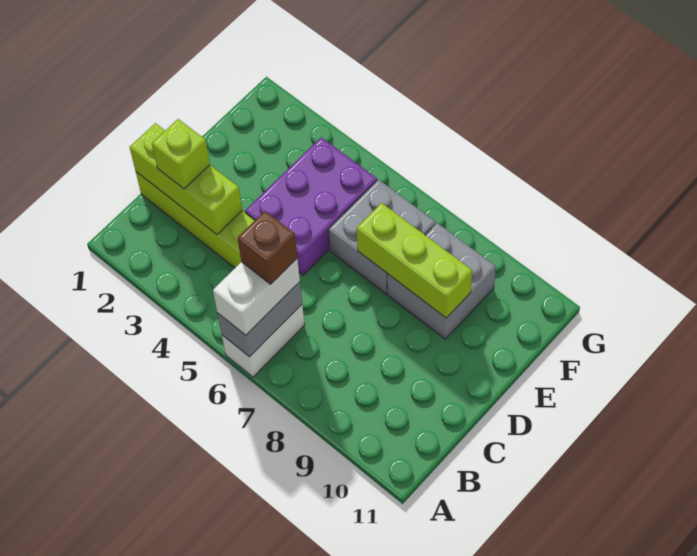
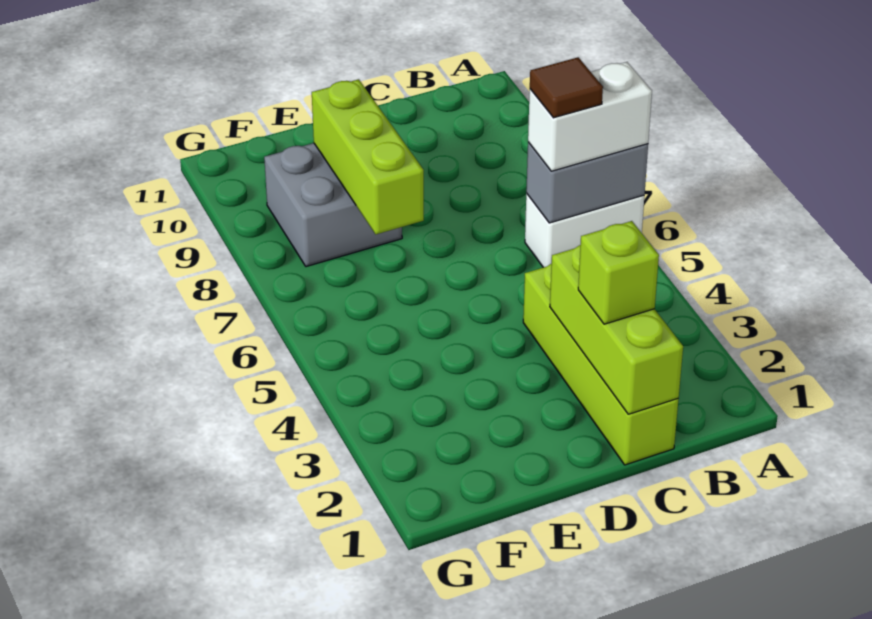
brown 1x1 brick [238,211,297,284] -> brown 1x1 tile [530,57,603,118]
purple 2x3 brick [245,137,377,275] -> none
grey 2x2 brick [328,179,436,294] -> none

